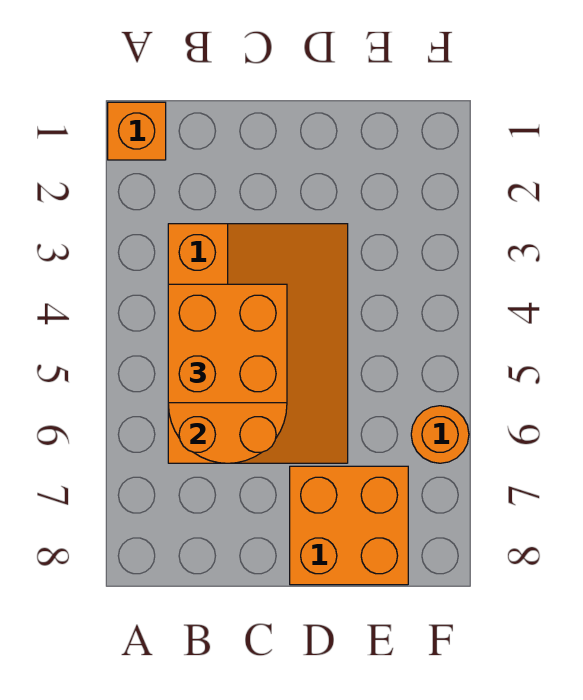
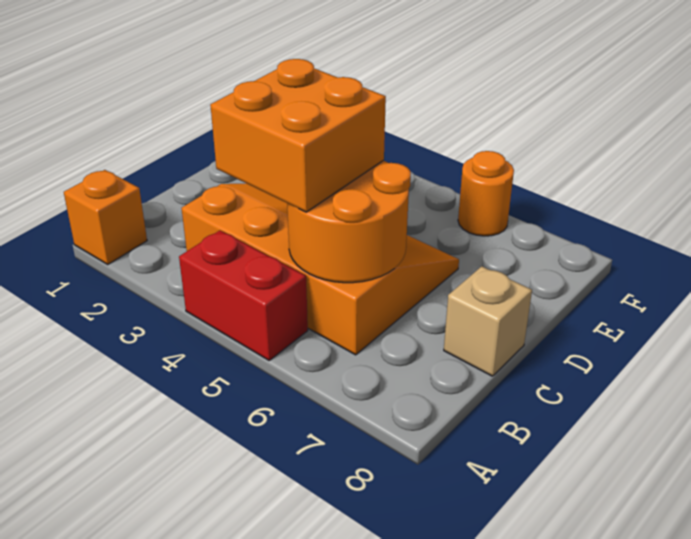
none -> red 1x2 brick [179,230,308,360]
none -> tan 1x1 brick [444,266,532,376]
orange 2x2 brick [290,466,408,585] -> none

